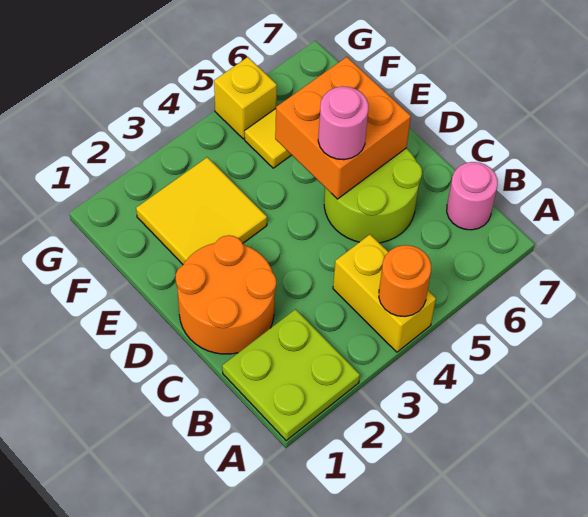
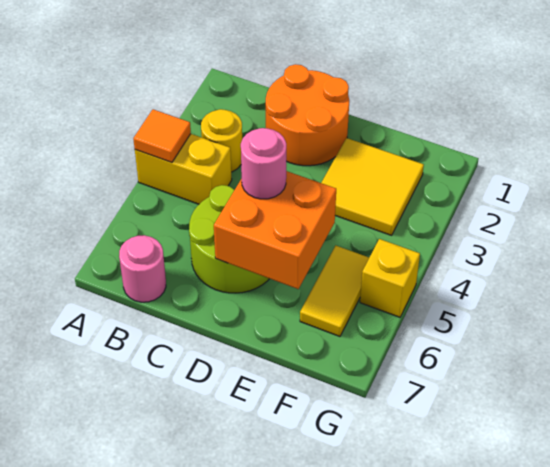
lime 2x2 plate [222,309,360,441] -> none
orange 1x1 round brick [379,245,431,317] -> orange 1x1 tile [133,109,191,163]
none -> yellow 1x1 round brick [201,109,243,172]

